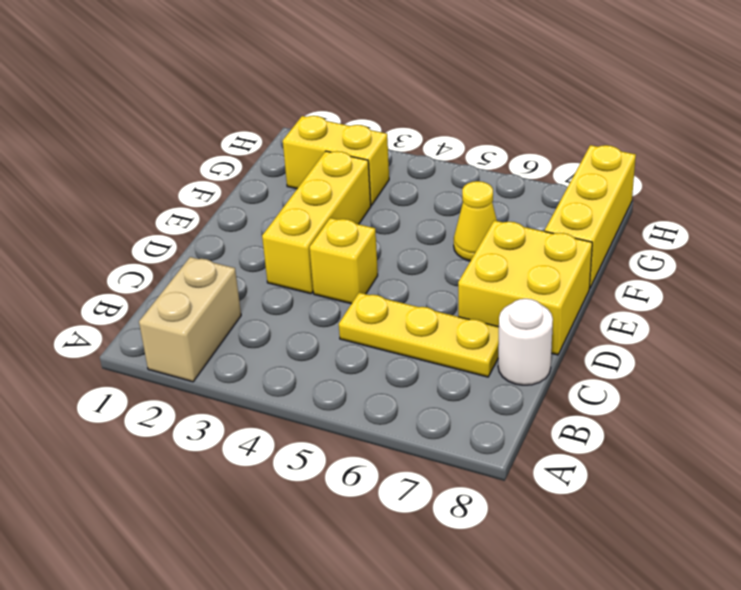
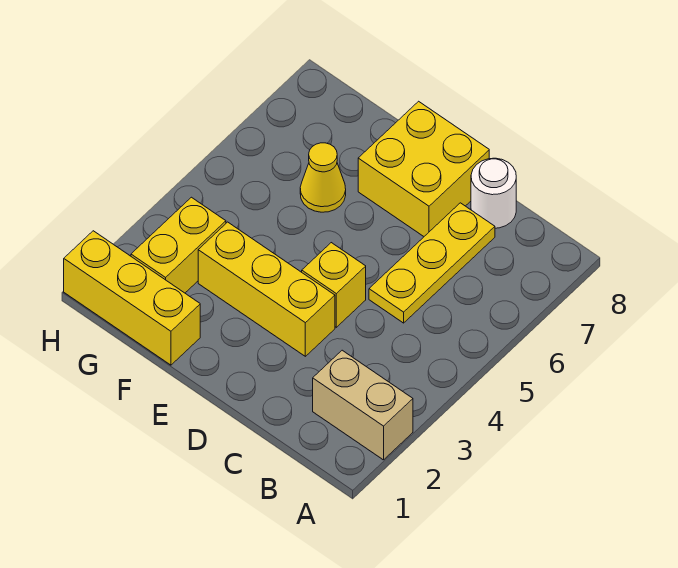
yellow 1x3 brick [545,145,636,289] -> yellow 1x3 brick moved to [64,231,200,365]

